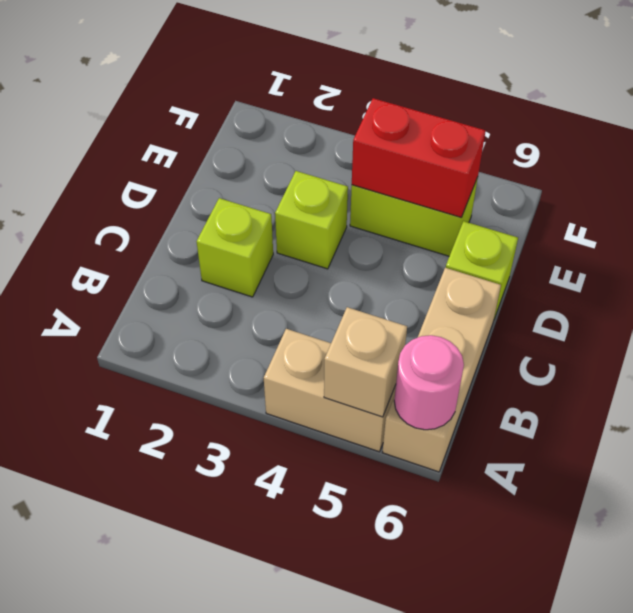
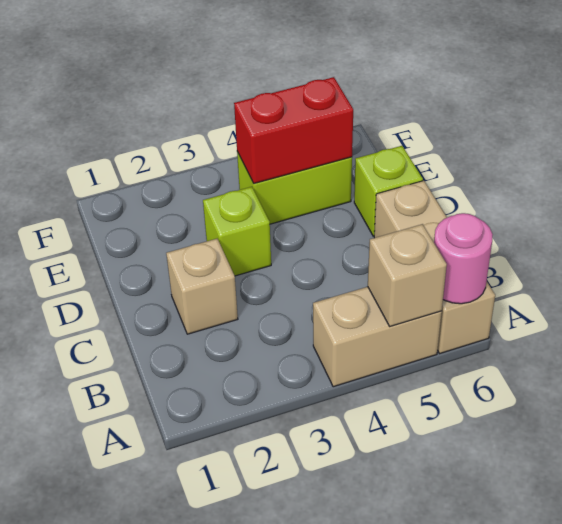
lime 1x1 brick [197,198,273,297] -> tan 1x1 brick [166,239,238,334]

